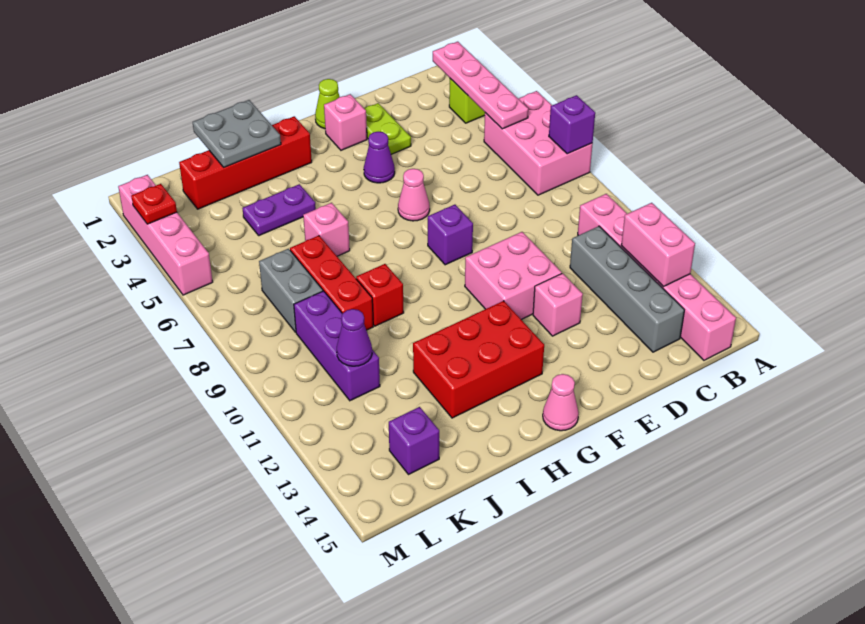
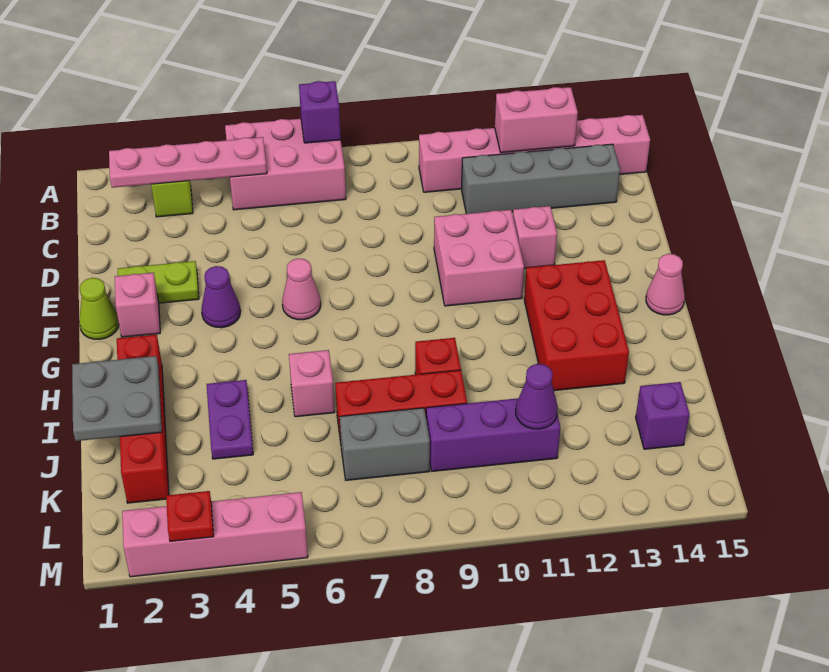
purple 1x1 brick [428,205,473,265] -> none

